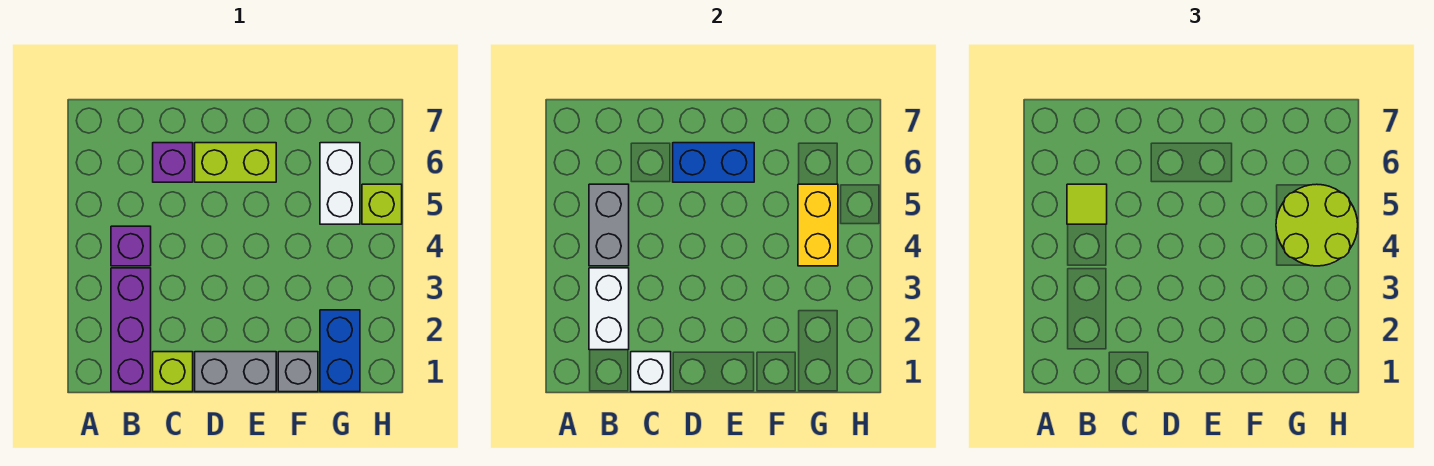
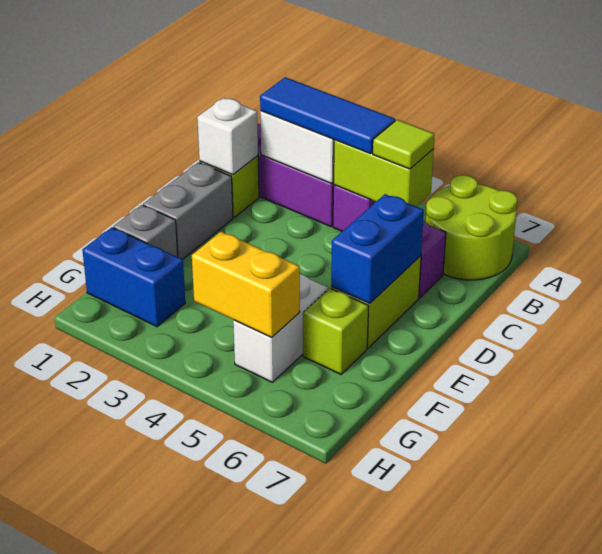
none -> blue 1x3 tile [260,77,395,154]
grey 1x2 brick [589,184,629,266] -> lime 1x2 brick [334,140,434,207]
lime 2x2 round brick [1276,184,1358,266] -> lime 2x2 round brick moved to [426,175,517,280]
white 1x2 brick [320,143,360,224] -> white 1x2 brick turned to [233,274,328,382]
lime 1x1 brick [362,184,402,224] -> lime 1x1 brick moved to [303,288,369,374]

